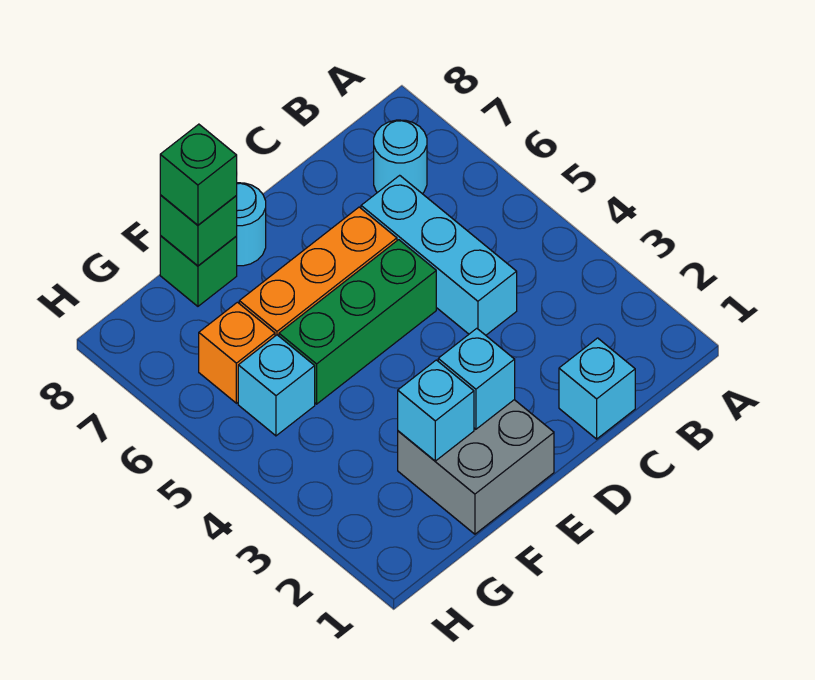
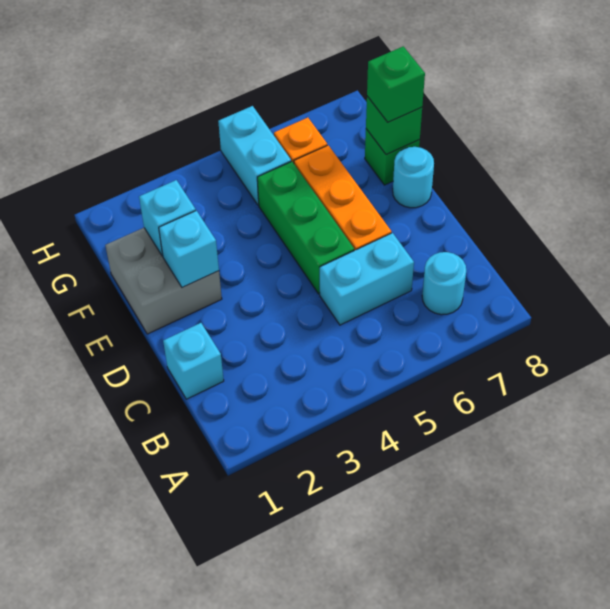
cyan 1x3 brick [361,175,517,335] -> cyan 1x2 brick [320,233,414,325]
cyan 1x1 brick [238,335,315,436] -> cyan 1x2 brick [218,106,291,205]

